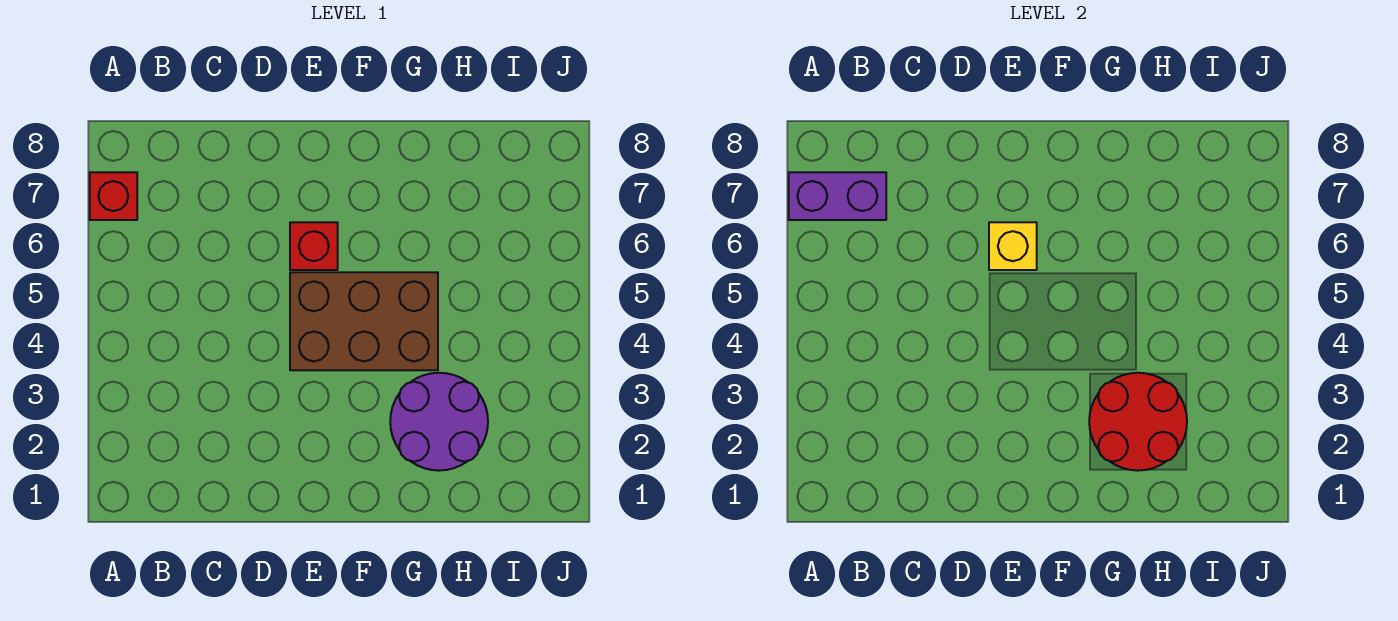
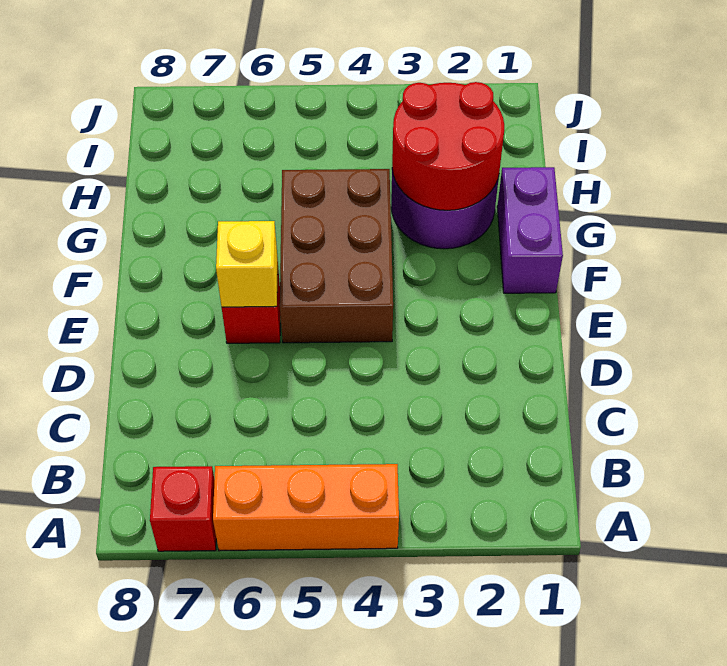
none -> orange 1x3 brick [213,464,399,551]
purple 1x2 brick [789,172,886,220] -> purple 1x2 brick moved to [497,167,563,293]

